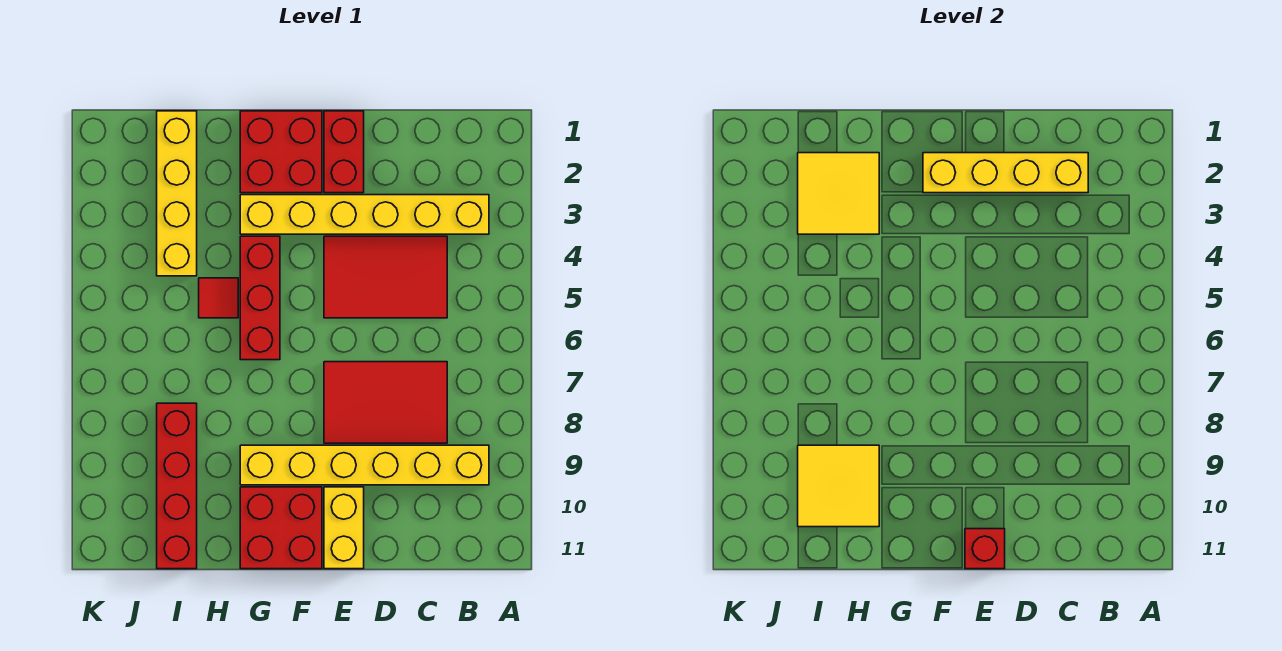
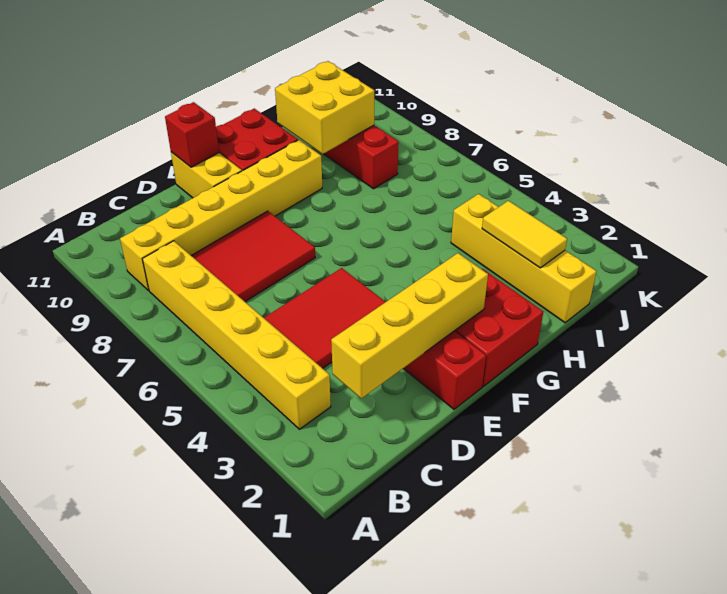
yellow 1x6 brick [240,195,489,234] -> yellow 1x6 brick turned to [143,241,331,429]
red 1x3 brick [240,236,280,360] -> none
yellow 2x2 tile [798,153,879,234] -> yellow 1x2 tile [482,201,567,268]
red 1x1 tile [199,278,238,318] -> none
yellow 2x2 tile [798,445,879,527] -> yellow 2x2 brick [275,61,374,154]

